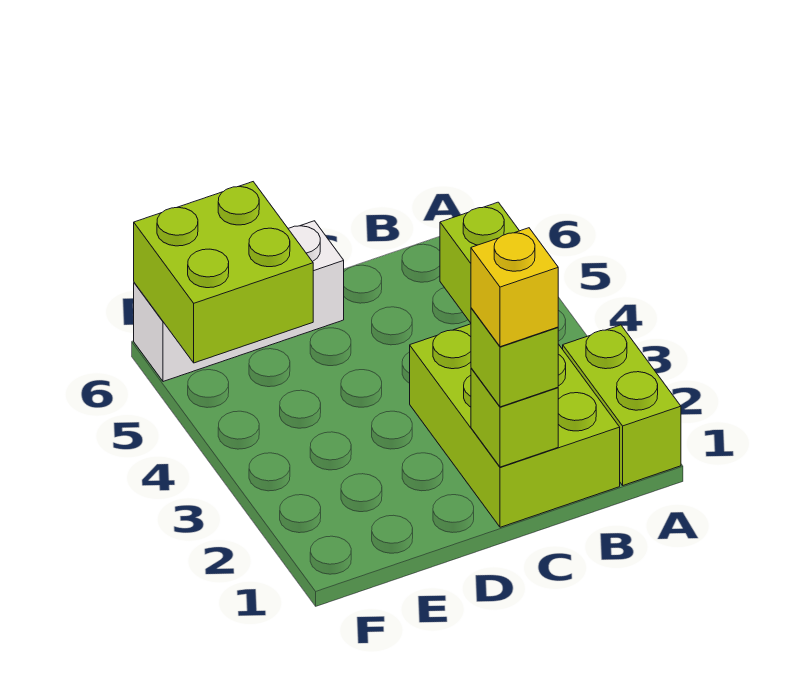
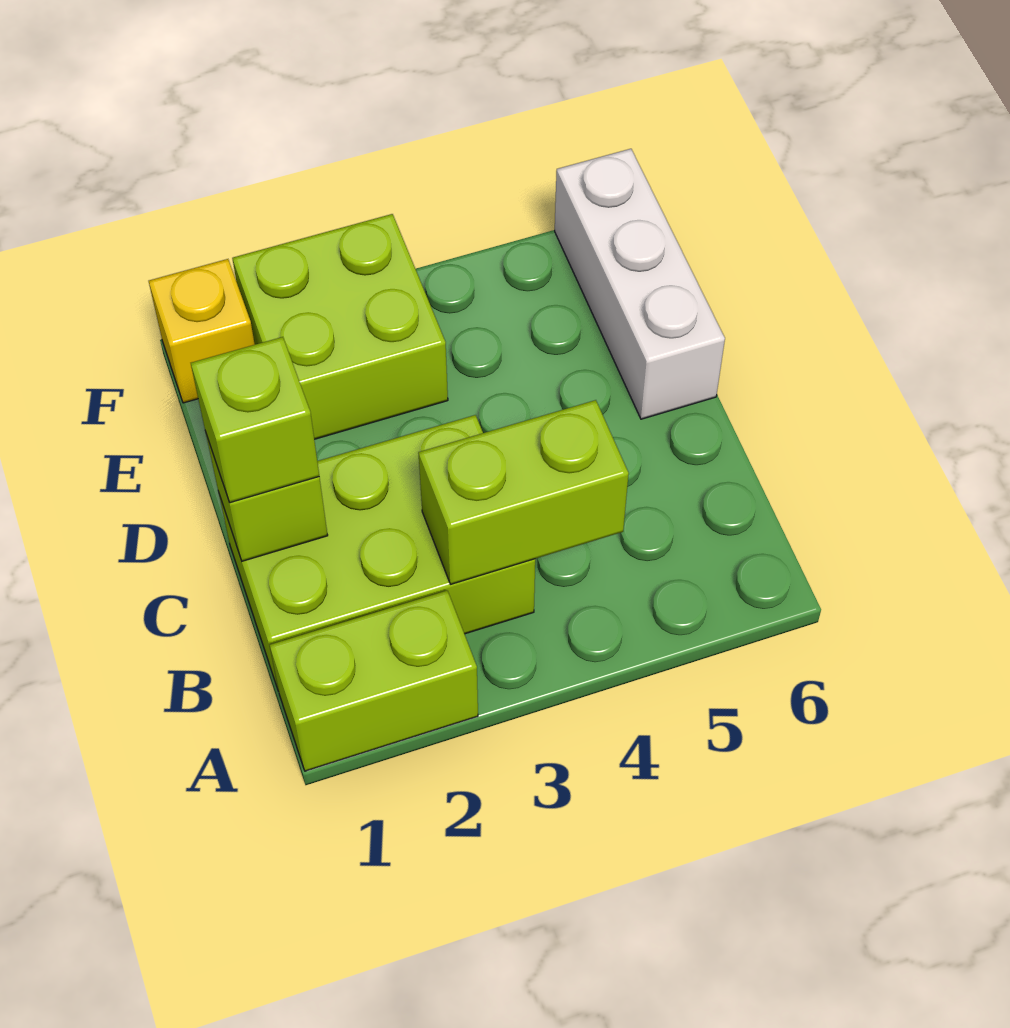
yellow 1x1 brick [471,228,558,347] -> yellow 1x1 brick moved to [149,259,255,403]
lime 2x2 brick [134,182,313,363] -> lime 2x2 brick moved to [232,214,448,439]

